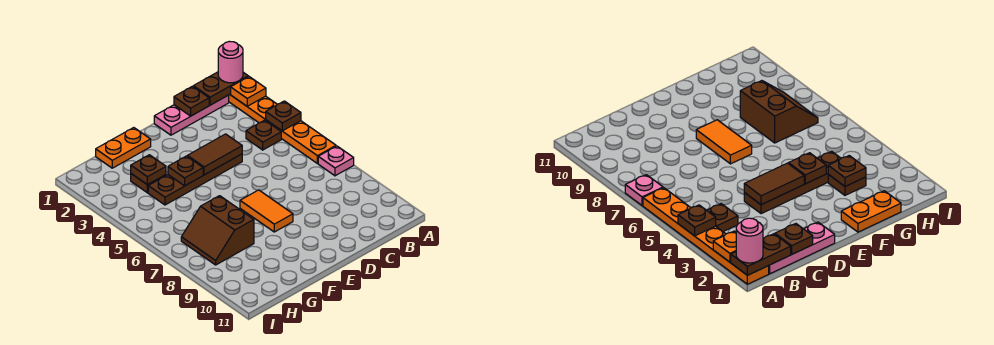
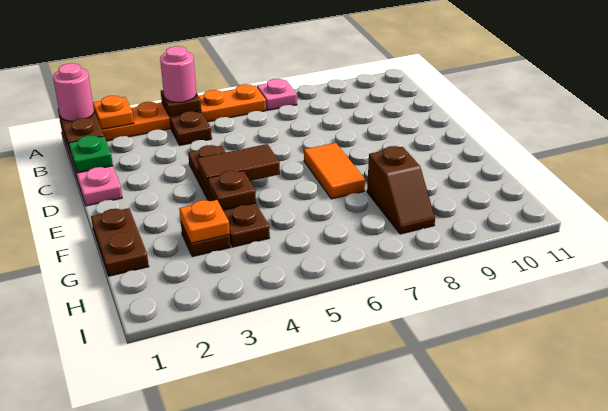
none -> pink 1x1 round brick [160,46,197,102]
brown 1x1 plate [174,86,209,116] -> green 1x1 plate [69,135,113,173]
brown 1x2 tile [187,134,242,175] -> brown 1x2 tile turned to [197,144,280,190]
orange 1x2 tile [240,190,293,232] -> orange 1x2 tile turned to [304,143,365,199]
orange 1x2 plate [96,128,151,168] -> brown 1x2 plate [91,208,149,276]
brown 1x1 plate [131,155,166,185] -> orange 1x1 plate [179,200,230,243]
brown 2x2 slope [181,196,254,265] -> brown 1x2 slope [367,146,435,234]

